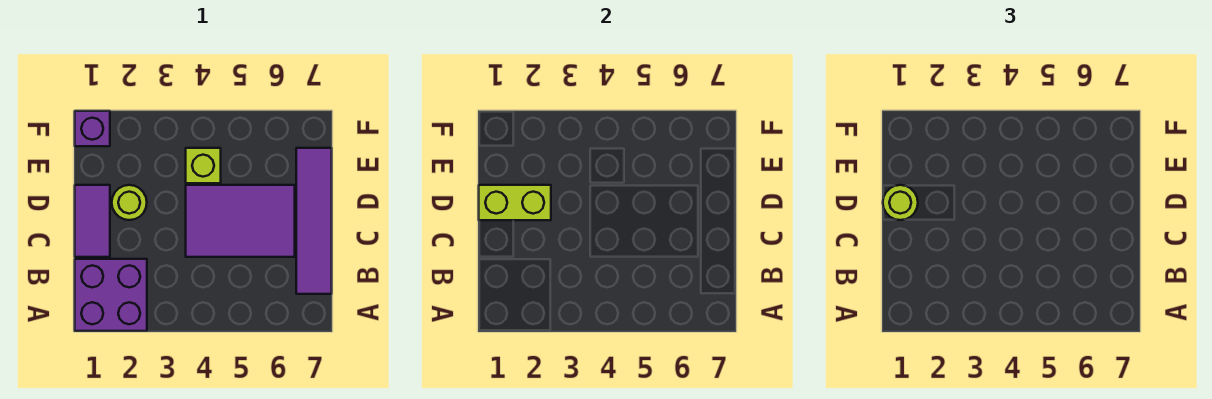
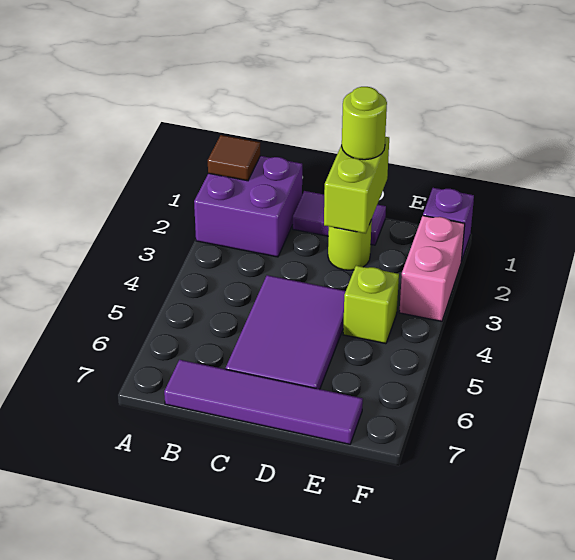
none -> brown 1x1 tile [208,135,260,181]
none -> pink 1x2 brick [399,216,465,321]

